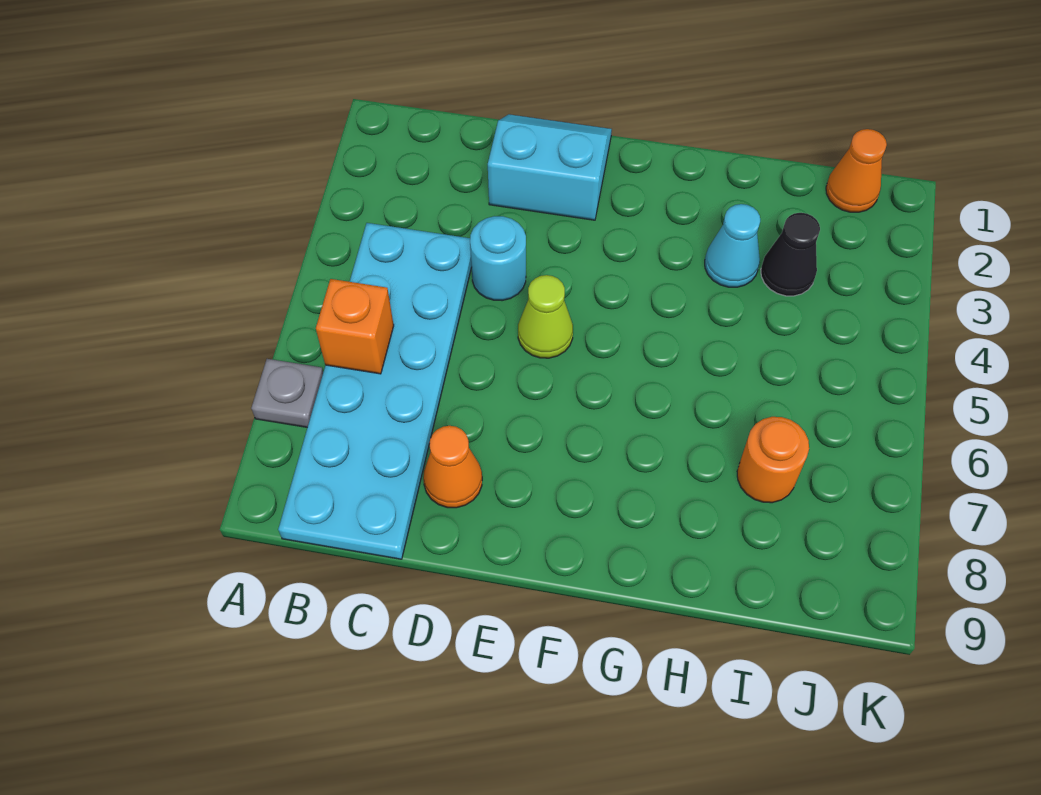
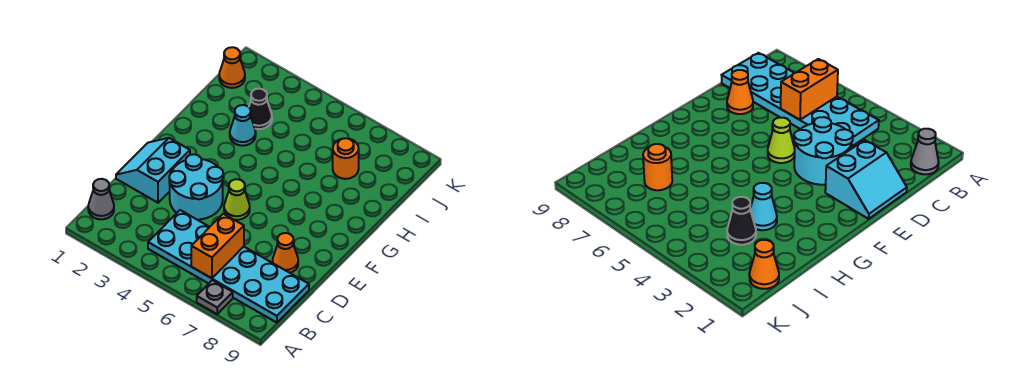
none -> grey 1x1 cone [88,179,114,219]
orange 1x1 brick [316,279,394,374] -> orange 1x2 brick [191,214,244,278]
cyan 1x1 round brick [470,216,526,301] -> cyan 2x2 round brick [169,154,223,220]

